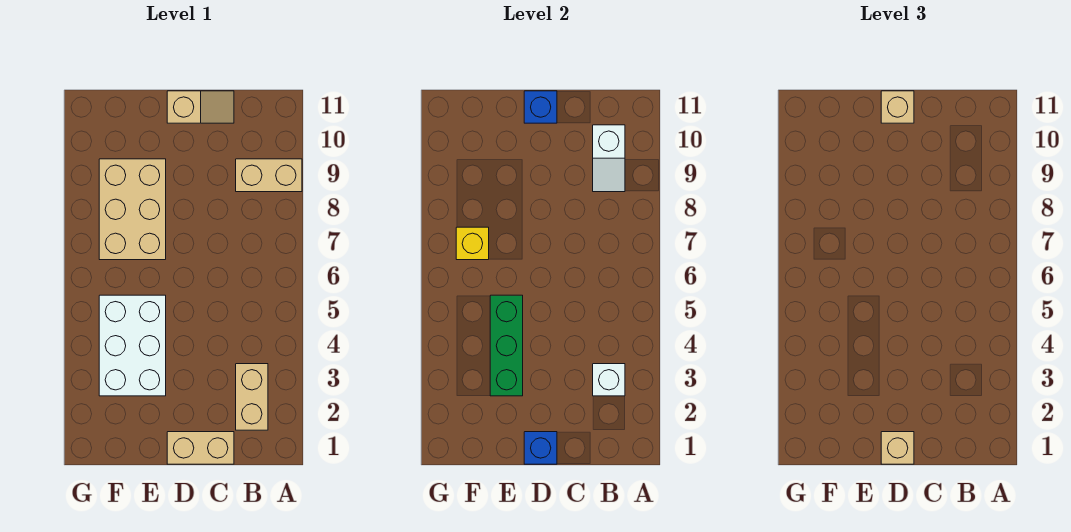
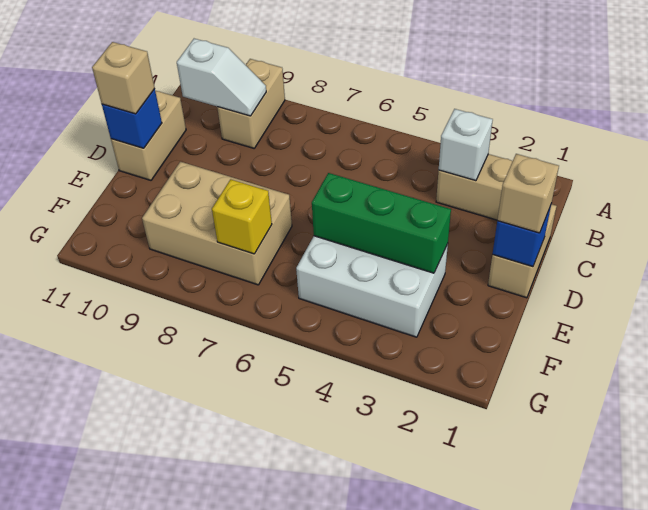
tan 1x2 slope [167,91,234,123] -> tan 1x2 brick [111,91,186,180]

